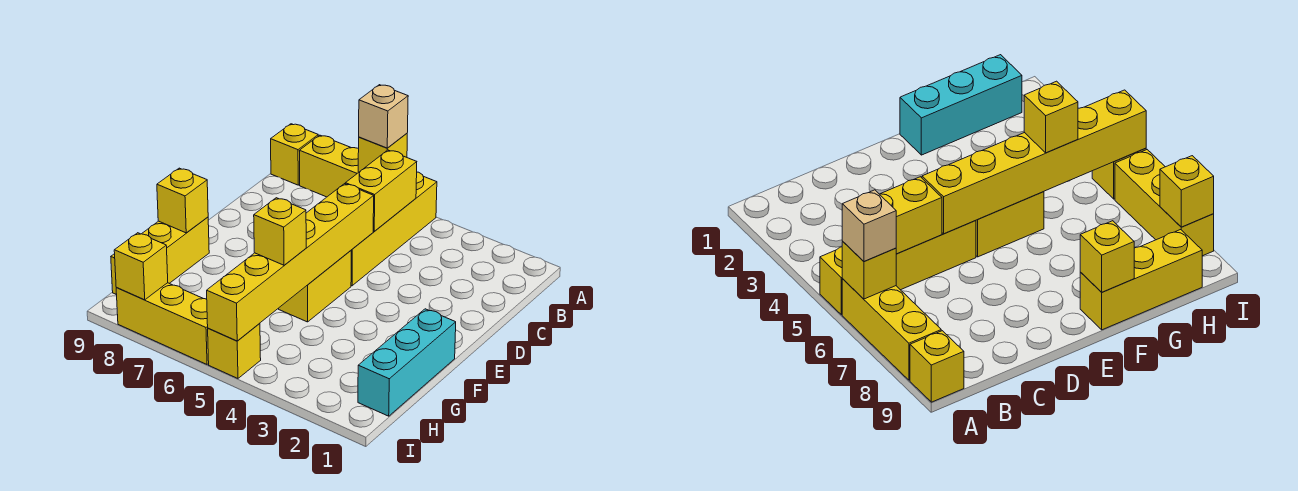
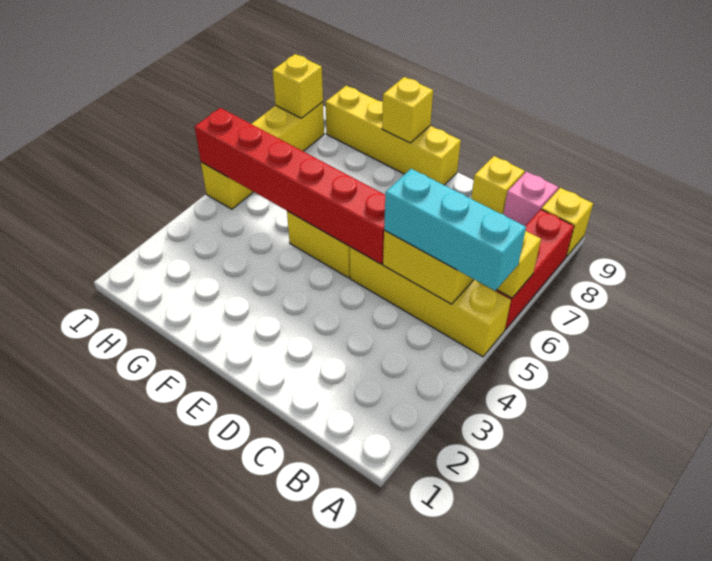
yellow 1x3 brick [299,135,359,197] -> red 1x3 brick [490,209,574,330]
tan 1x1 brick [359,85,408,148] -> none
none -> pink 1x1 brick [503,172,558,226]
yellow 1x6 brick [207,184,374,341] -> red 1x6 brick [195,108,385,264]
cyan 1x3 brick [358,309,456,416] -> cyan 1x3 brick moved to [384,169,526,291]
yellow 1x3 brick [111,217,209,295] -> yellow 1x4 brick [325,86,461,185]
yellow 1x1 brick [254,198,306,265] -> yellow 1x1 brick moved to [471,156,525,214]

